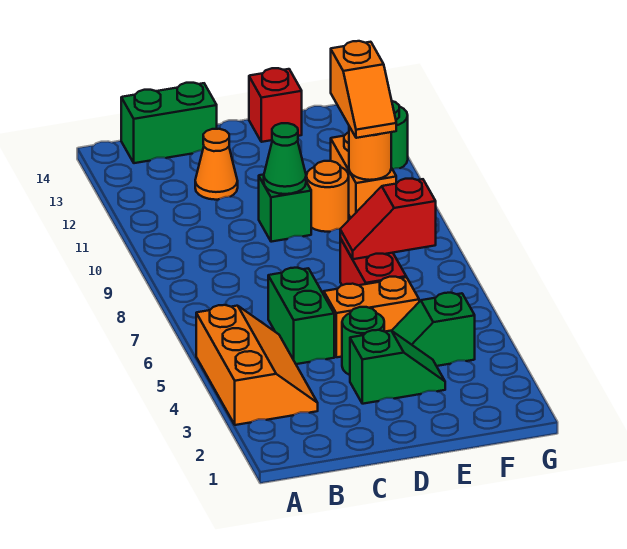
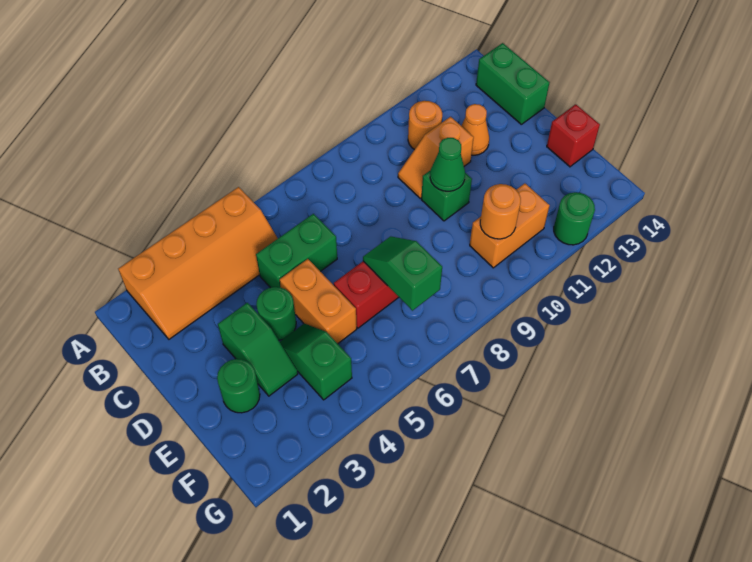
orange 2x3 slope [196,305,318,425] -> orange 2x4 slope [118,187,278,339]
none -> green 1x1 round brick [217,359,260,413]
red 1x2 slope [340,179,436,259] -> green 1x2 slope [363,236,442,311]
orange 1x1 round brick [306,161,349,232] -> orange 1x1 round brick moved to [408,101,442,150]
orange 1x2 slope [331,41,396,138] -> orange 1x2 slope moved to [398,117,474,198]

